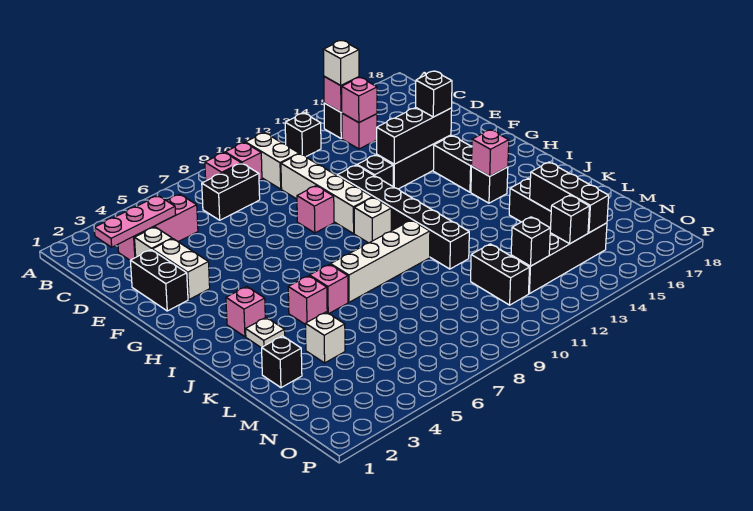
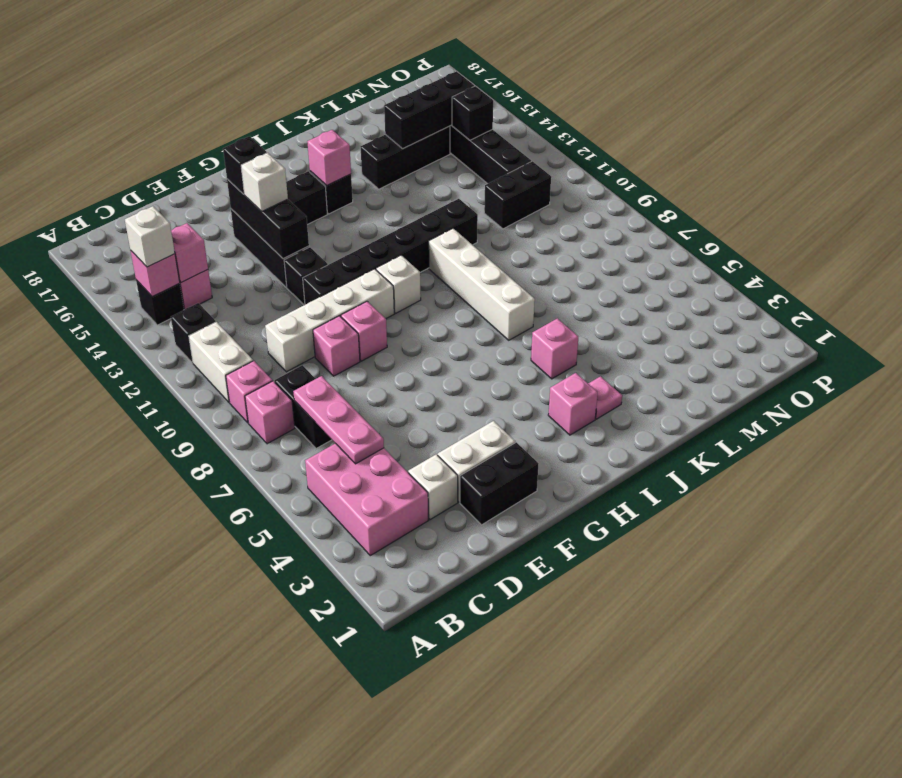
white 1x2 brick [245,133,299,189] -> white 1x2 brick turned to [189,322,253,402]
pink 1x3 plate [94,196,176,247] -> pink 1x3 plate moved to [293,376,384,464]
pink 1x3 brick [118,194,198,260] -> pink 2x3 brick [305,443,429,556]
white 1x1 plate [246,317,285,348] -> pink 1x1 plate [588,376,622,419]
pink 1x1 brick [310,264,348,313] -> pink 1x1 brick moved to [313,316,360,376]
black 1x1 brick [262,336,302,388] -> none
white 1x1 brick [305,312,345,363] -> white 1x1 brick moved to [241,153,288,211]
black 1x1 brick [511,217,550,266] -> none

